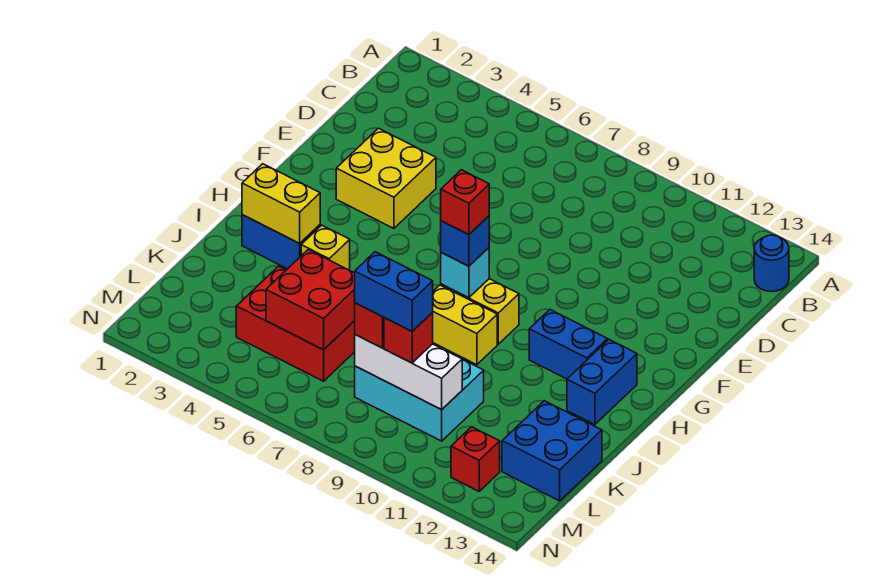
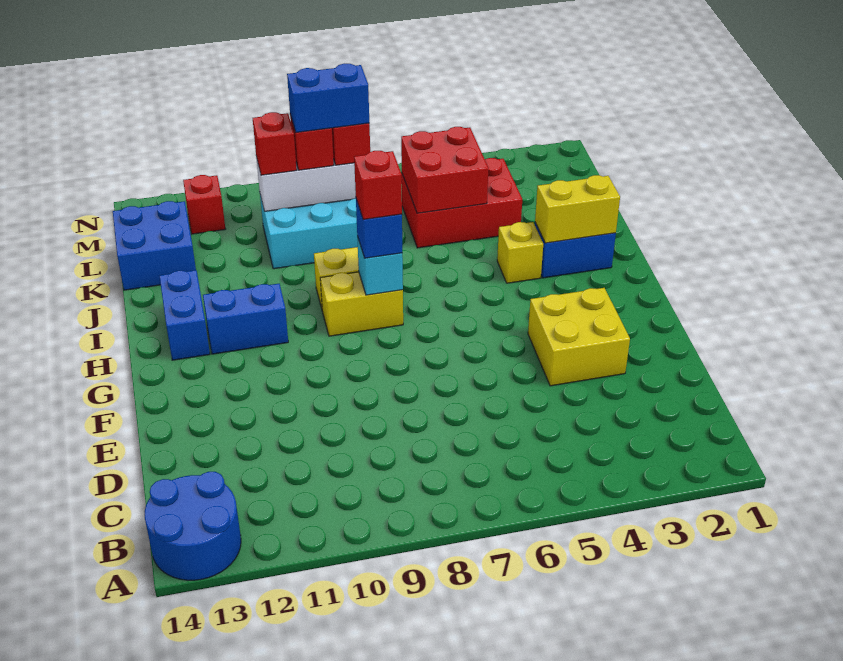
blue 1x1 round brick [754,235,789,292] -> blue 2x2 round brick [145,472,241,580]
none -> red 1x1 brick [253,112,297,175]

